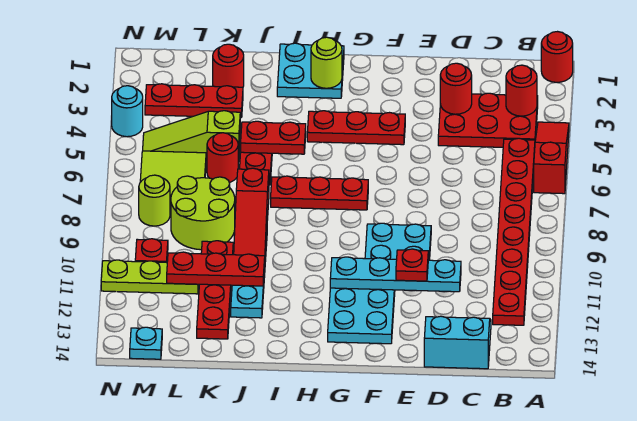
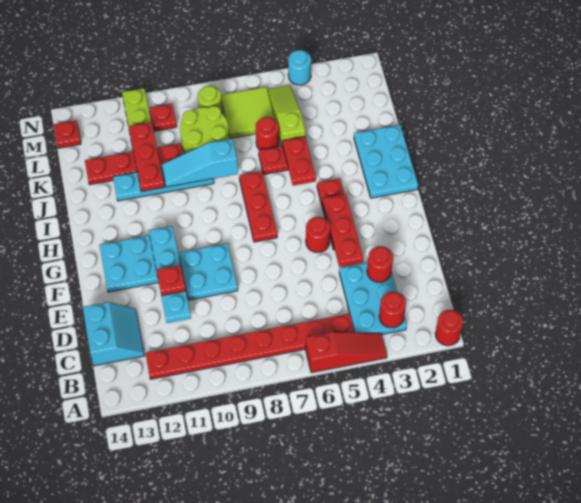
red 2x3 plate [438,93,538,147] -> cyan 2x3 plate [339,263,407,334]
cyan 2x2 plate [277,43,344,98] -> cyan 2x3 plate [354,125,418,198]
lime 1x1 round brick [311,37,342,88] -> none
red 1x3 slope [234,168,269,256] -> cyan 1x3 slope [161,139,238,187]
red 1x1 round brick [213,44,244,87] -> red 1x1 round brick moved to [306,217,330,253]
red 1x3 plate [145,84,243,118] -> red 1x3 plate moved to [323,194,363,267]
cyan 1x1 plate [130,327,162,359] -> red 1x1 plate [54,120,81,148]

